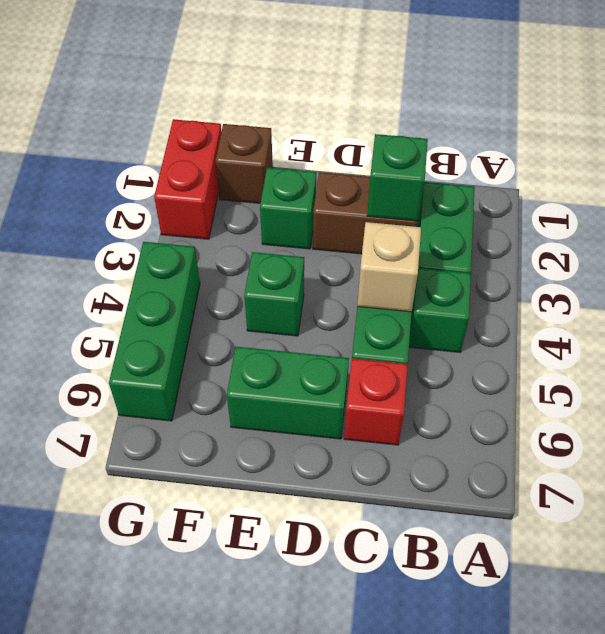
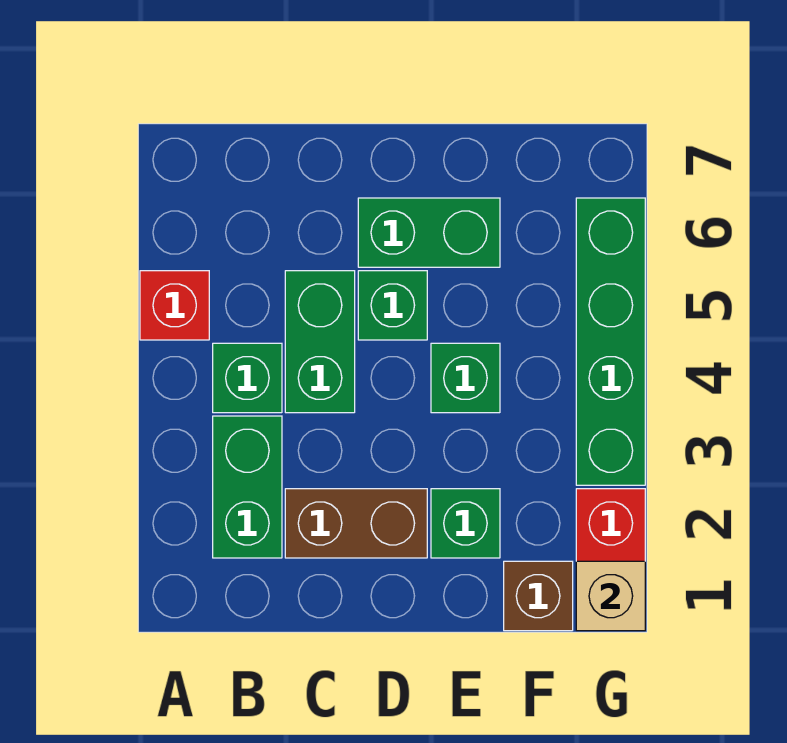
green 1x1 brick [367,134,428,221] -> green 1x1 brick moved to [358,271,427,340]
tan 1x1 brick [357,222,421,312] -> tan 1x1 brick moved to [576,561,645,631]
red 1x1 brick [344,358,408,445] -> red 1x1 brick moved to [140,271,209,340]
green 1x3 brick [109,242,200,421] -> green 1x4 brick [576,198,645,485]

